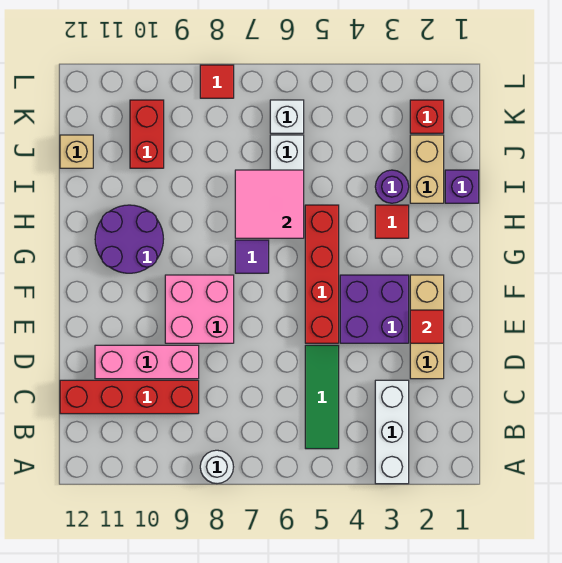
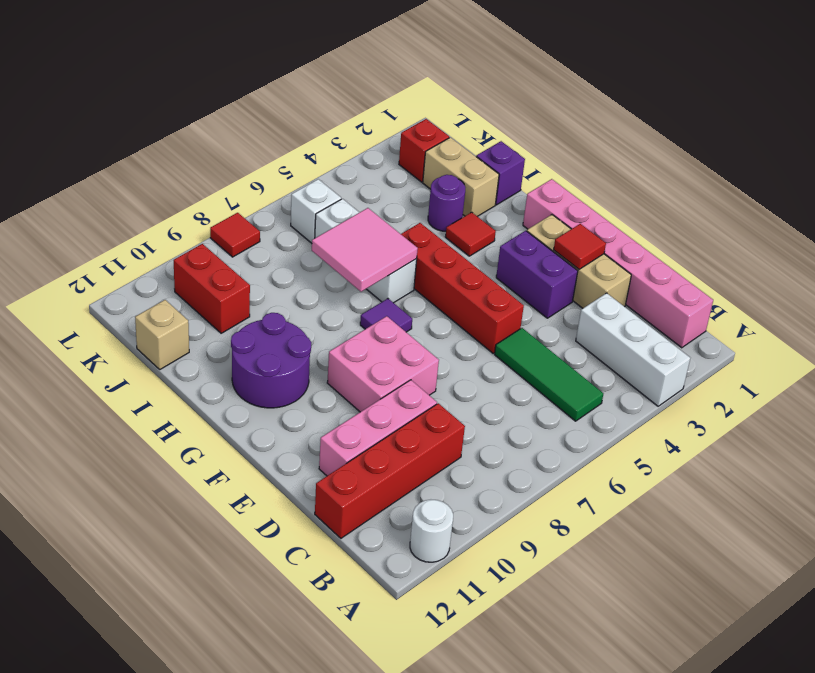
white 1x1 round brick [200,450,233,484] -> white 1x1 round brick moved to [410,500,453,562]
none -> pink 1x6 brick [523,179,713,348]
purple 2x2 brick [340,275,409,343] -> purple 1x2 brick [496,231,578,318]

